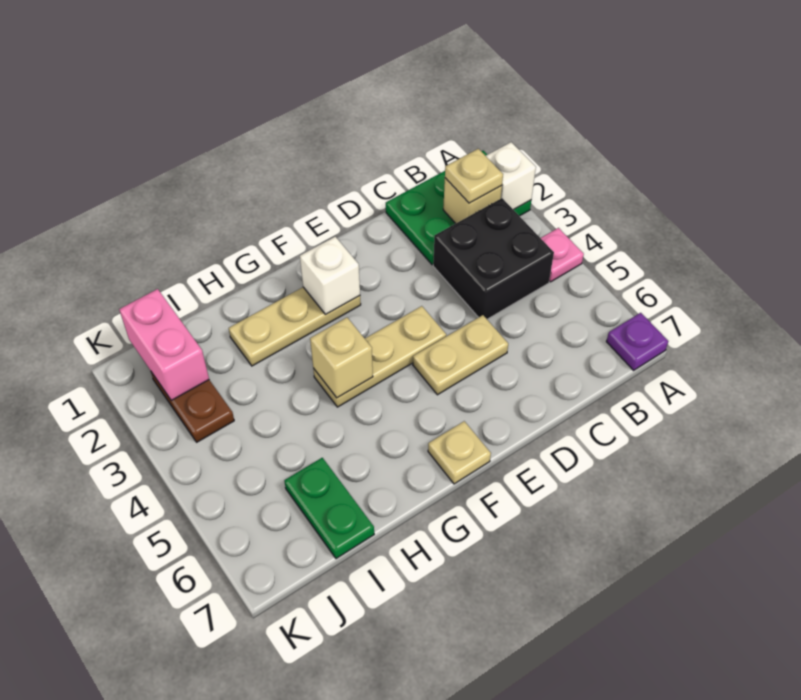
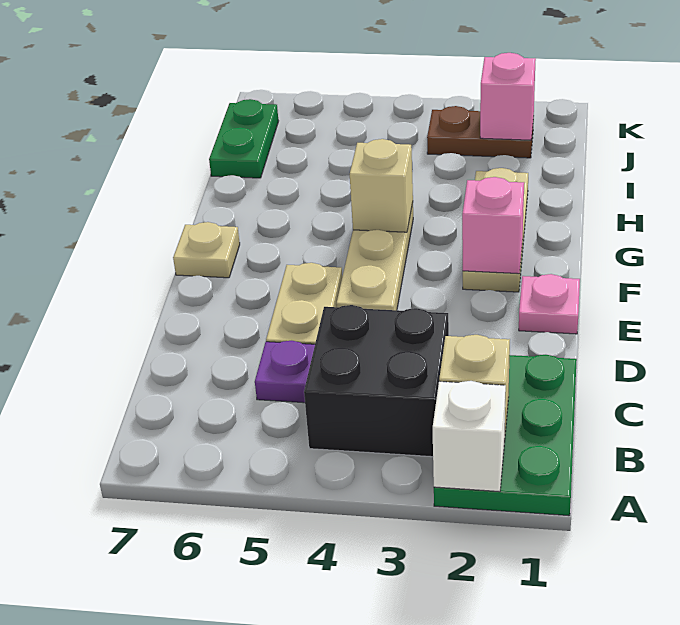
pink 1x1 plate [541,228,584,282] -> pink 1x1 plate moved to [519,274,580,334]
purple 1x1 plate [606,313,668,370] -> purple 1x1 plate moved to [255,341,315,403]
tan 1x1 plate [445,149,503,203] -> none
white 1x1 brick [300,237,360,314] -> pink 1x1 brick [462,177,524,274]
green 1x2 plate [284,458,374,559] -> green 1x2 plate turned to [209,99,278,178]
pink 1x2 brick [119,289,209,400] -> pink 1x1 brick [480,53,536,140]

